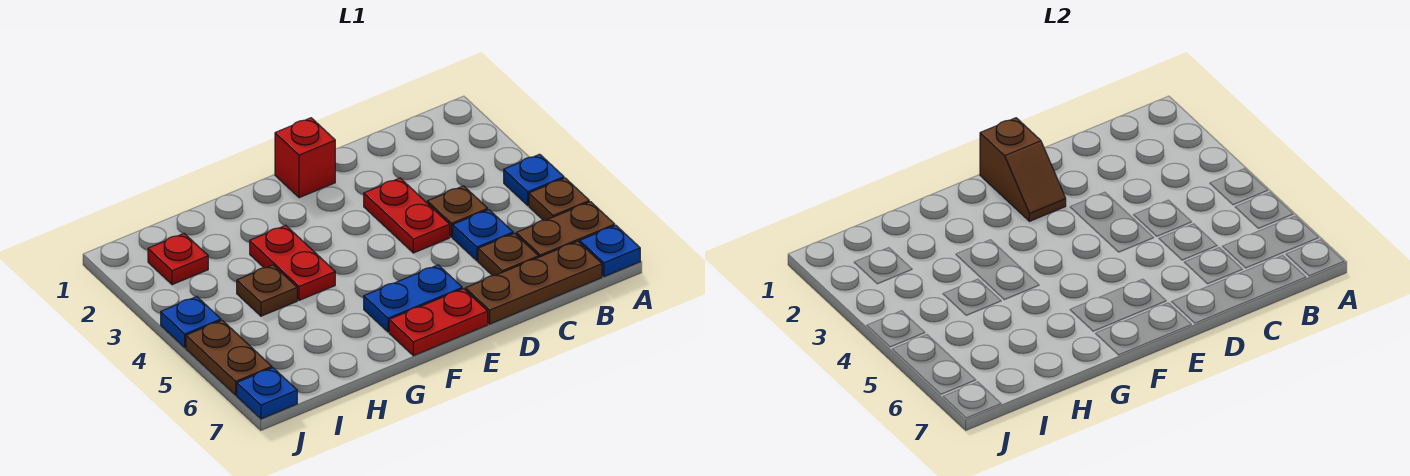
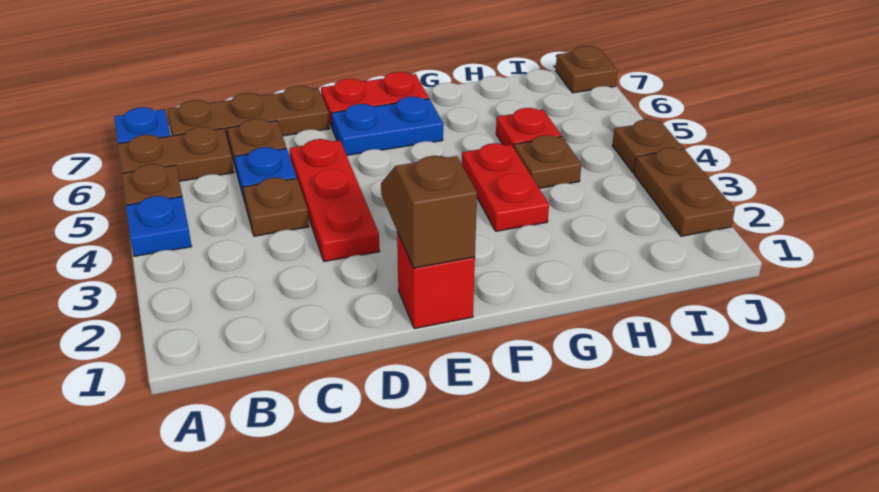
red 1x2 plate [364,178,450,253] -> red 1x3 plate [289,139,380,262]
red 1x1 plate [148,234,208,285] -> red 1x1 plate moved to [496,108,561,147]
blue 1x1 plate [161,297,221,348] -> brown 1x1 plate [612,119,683,173]
brown 1x2 plate [186,320,272,395] -> brown 1x2 plate moved to [634,148,735,236]
blue 1x1 plate [237,368,297,419] -> brown 1x1 plate [556,46,617,93]

